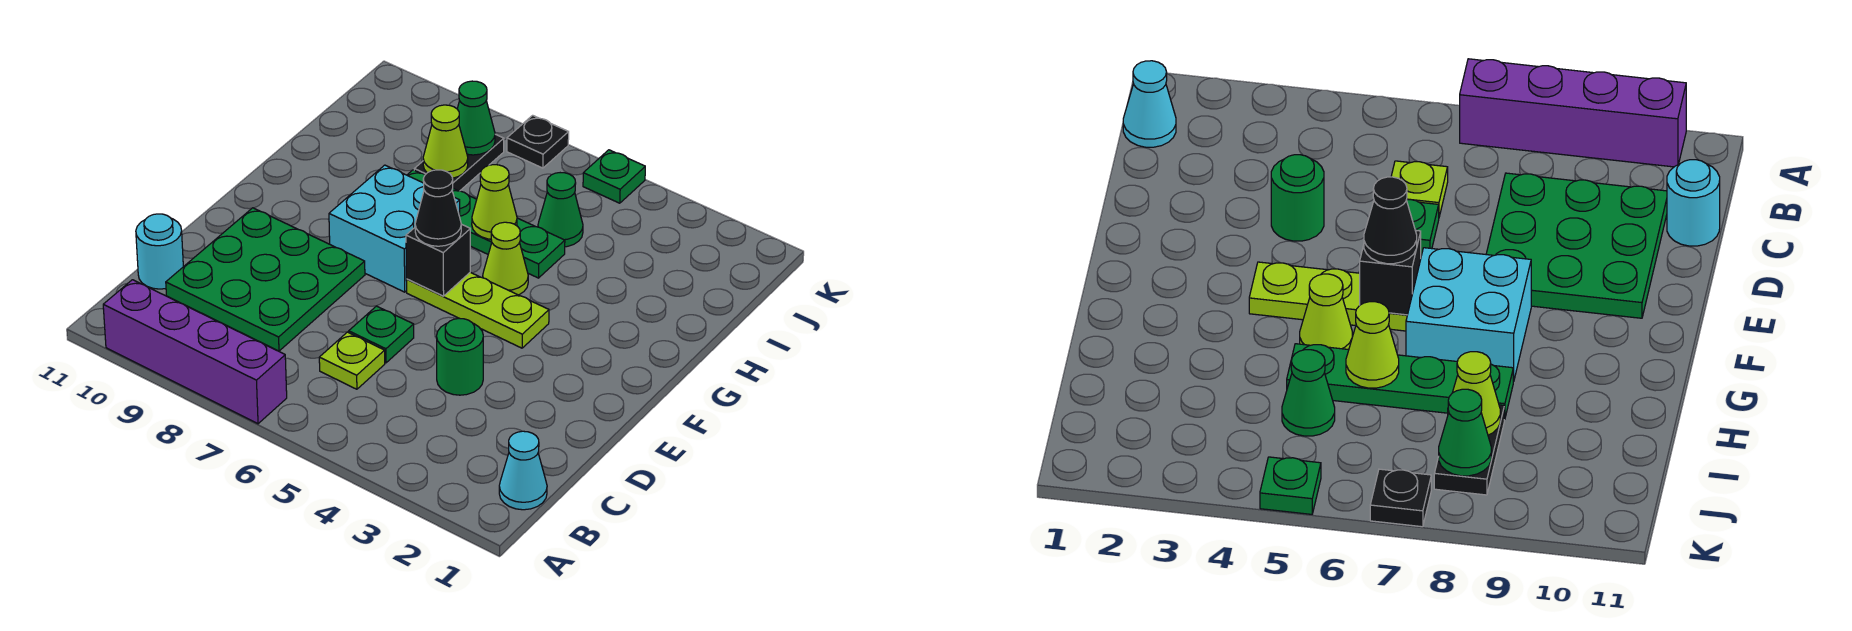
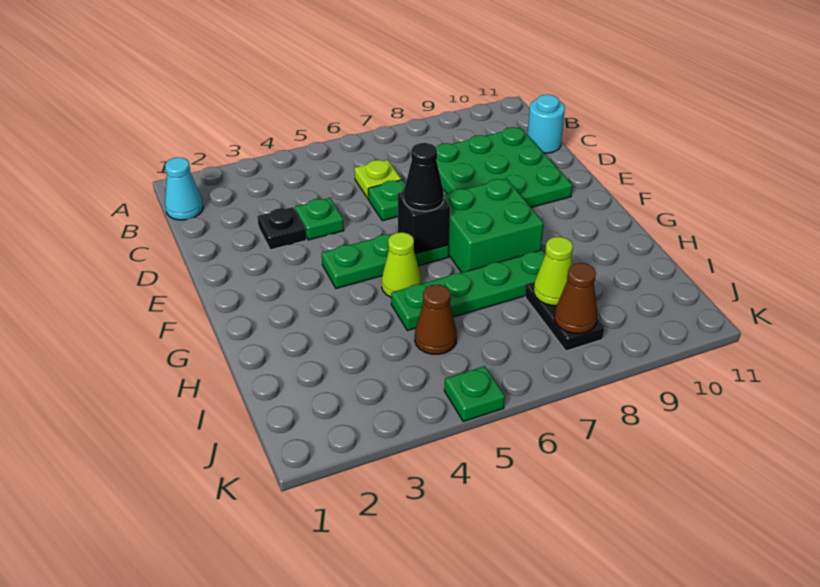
purple 1x4 brick [103,280,287,424] -> none
green 1x1 round brick [437,318,483,395] -> green 1x1 plate [295,198,344,240]
lime 1x3 plate [406,272,549,348] -> green 1x3 plate [322,233,449,288]
cyan 2x2 brick [329,165,460,292] -> green 2x2 brick [444,179,544,273]
lime 1x1 cone [472,165,517,239] -> none
green 1x1 cone [538,173,583,247] -> brown 1x1 cone [415,285,457,354]
green 1x1 cone [457,81,495,155] -> brown 1x1 cone [555,263,598,334]
black 1x1 plate [507,115,569,168] -> black 1x1 plate moved to [257,207,306,250]

